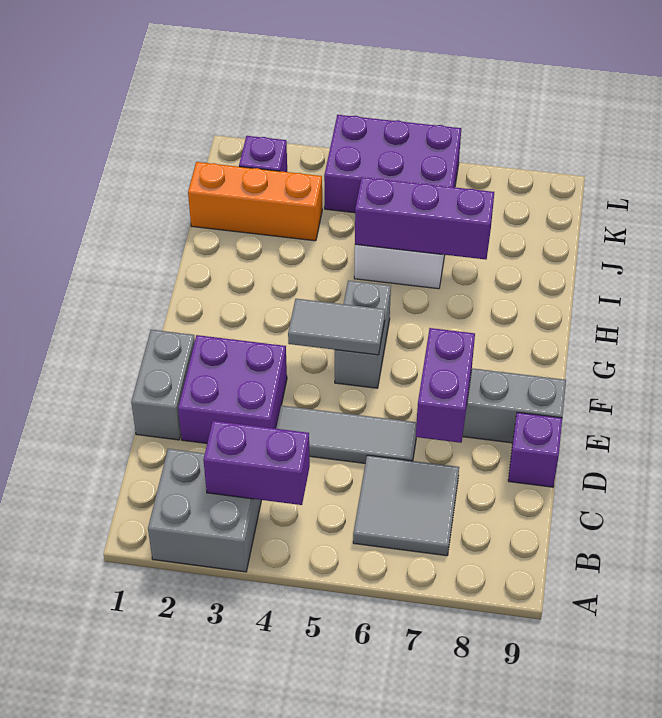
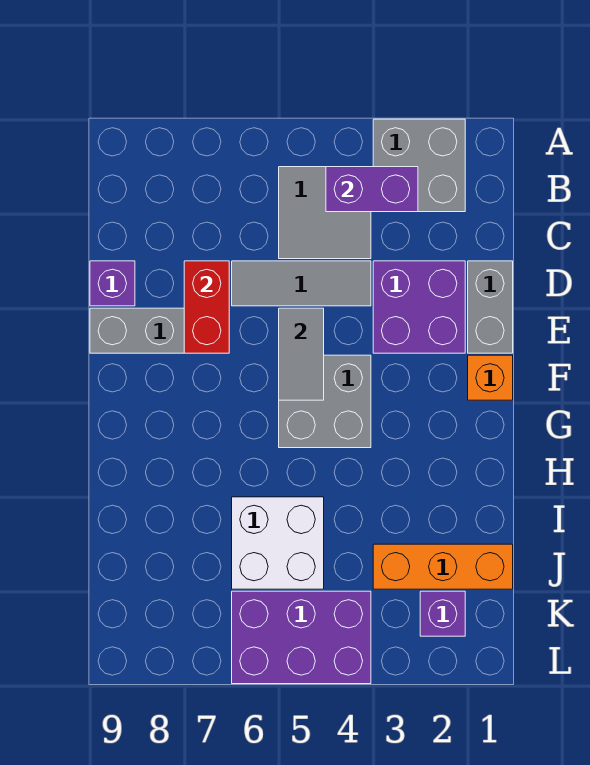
grey 2x2 tile [353,455,459,556] -> grey 2x2 tile moved to [279,167,371,259]
purple 1x2 brick [416,328,475,443] -> red 1x2 brick [184,261,229,353]
none -> orange 1x1 brick [468,355,513,400]
grey 1x2 tile [288,299,385,355] -> grey 1x2 tile turned to [279,308,324,400]
grey 1x2 brick [335,281,391,388] -> grey 2x2 brick [279,355,371,448]
purple 1x3 brick [355,177,494,259] -> none

